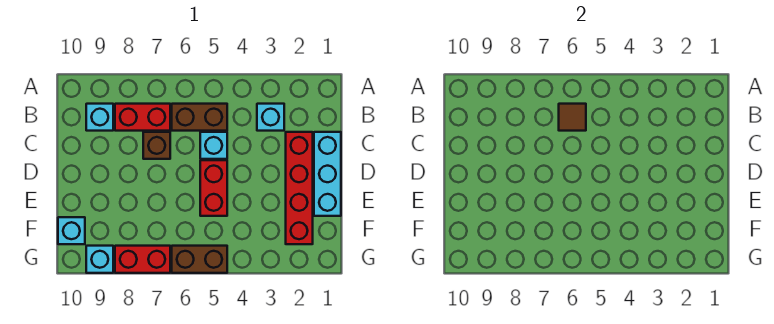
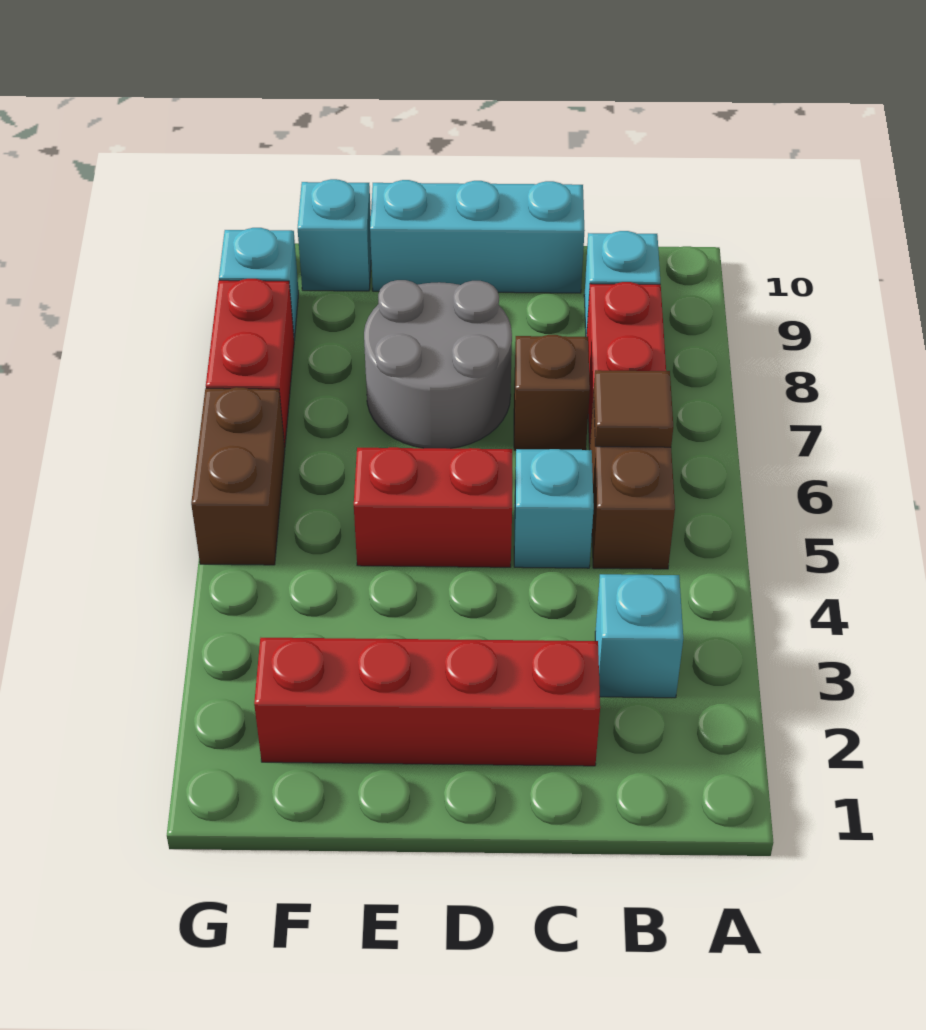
cyan 1x3 brick [314,132,341,216] -> cyan 1x3 brick moved to [370,180,585,293]
none -> grey 2x2 round brick [364,280,512,449]

